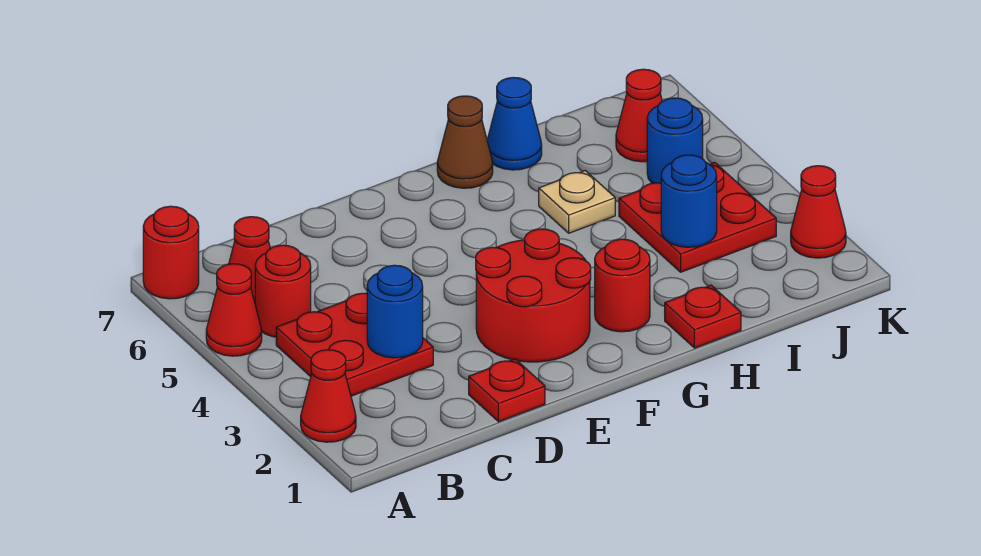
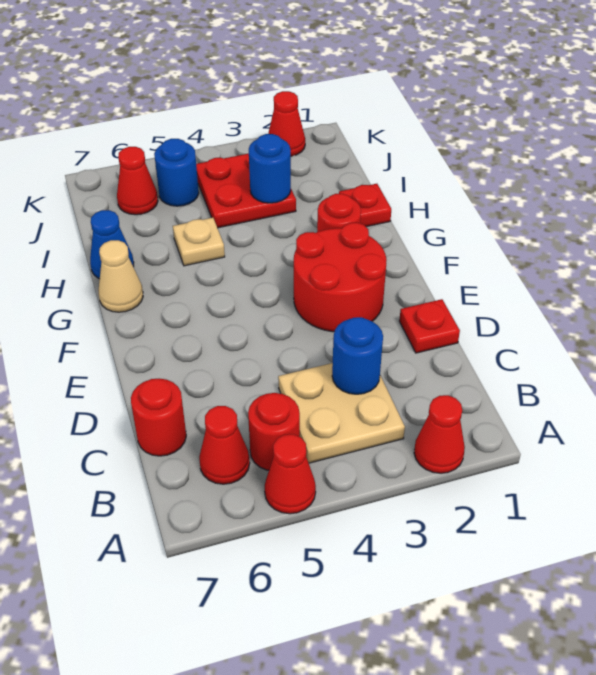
red 1x1 round brick [143,206,199,299] -> red 1x1 round brick moved to [131,379,186,456]
red 2x2 plate [276,293,433,396] -> tan 2x2 plate [278,363,405,463]
brown 1x1 cone [437,96,493,188] -> tan 1x1 cone [98,240,143,312]

